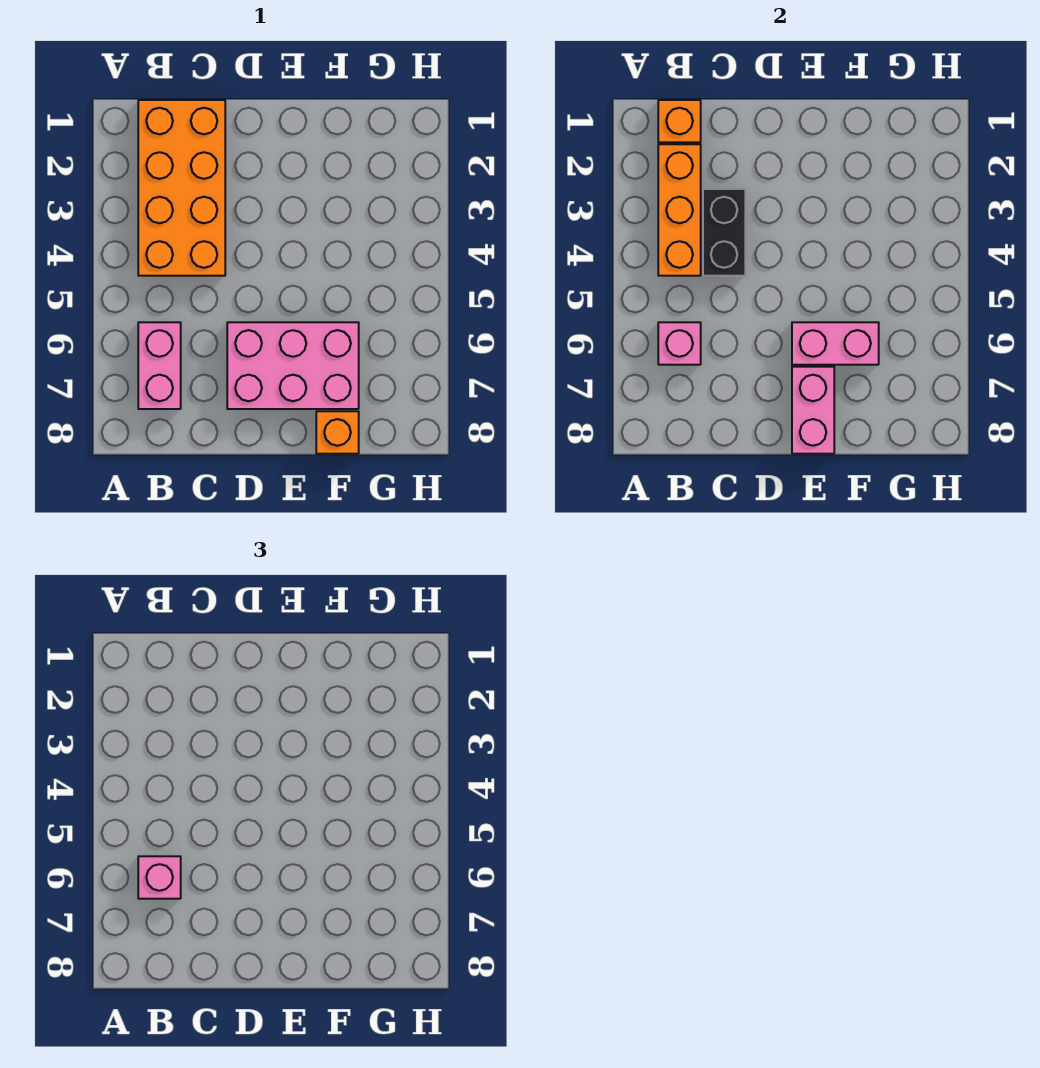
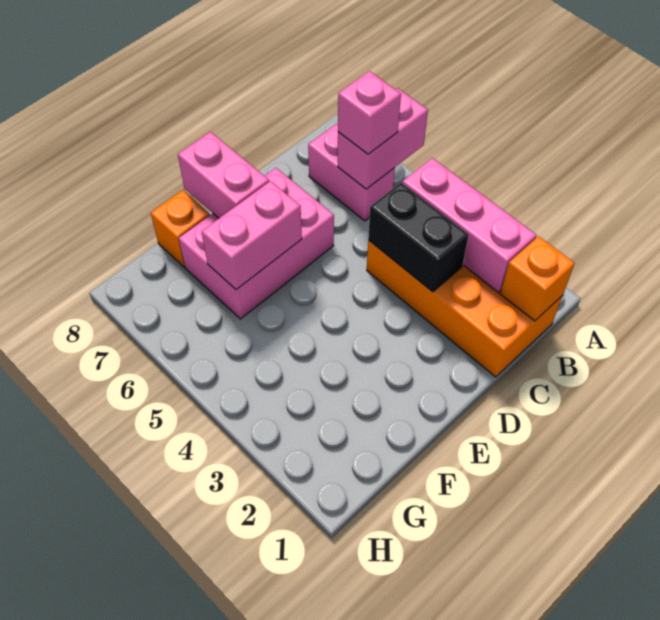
orange 1x3 brick [658,144,701,276] -> pink 1x3 brick [402,158,537,292]
pink 1x1 brick [658,322,701,365] -> pink 1x2 brick [338,88,428,189]

